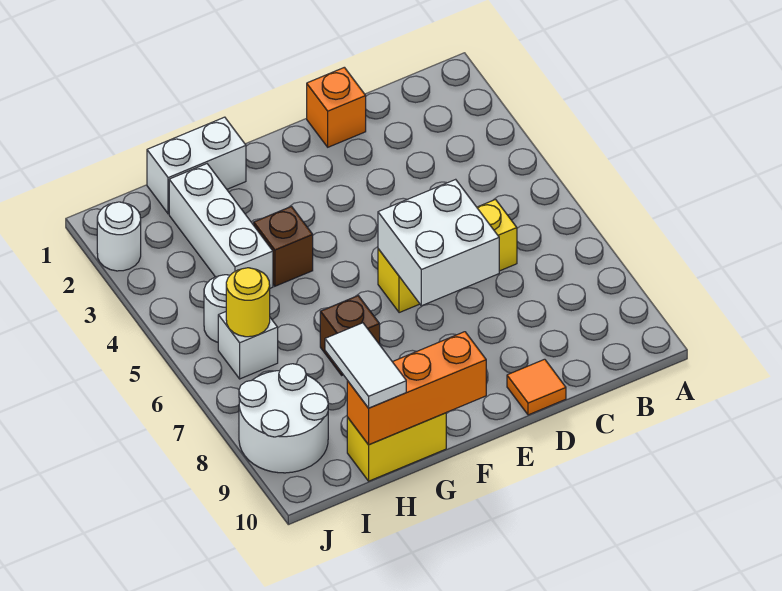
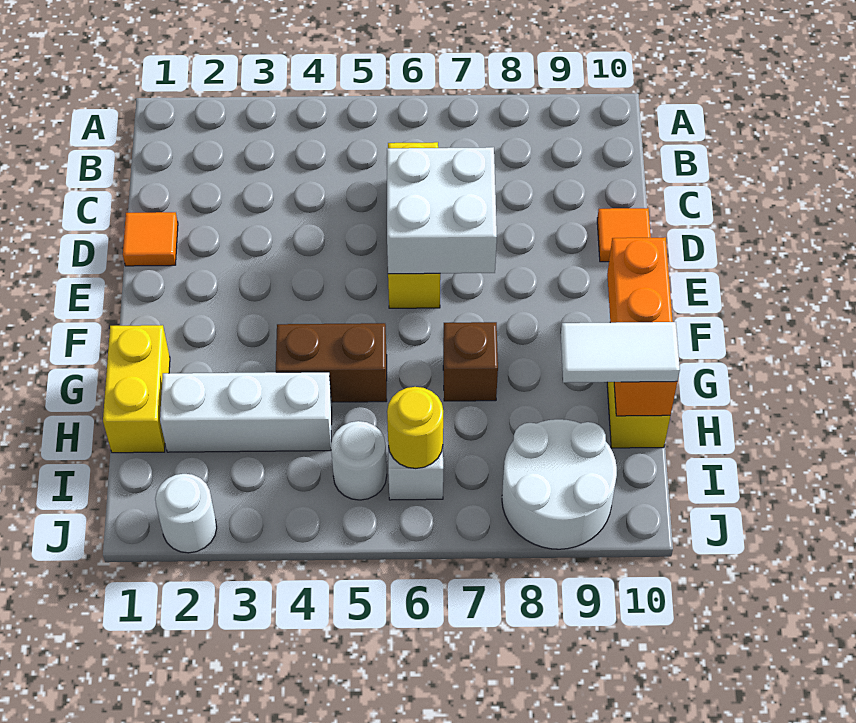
orange 1x1 brick [307,67,366,147] -> orange 1x1 tile [123,212,178,266]
white 1x2 brick [147,117,246,214] -> yellow 1x2 brick [103,325,170,453]
brown 1x1 brick [254,206,313,286] -> brown 1x2 brick [276,323,387,402]

